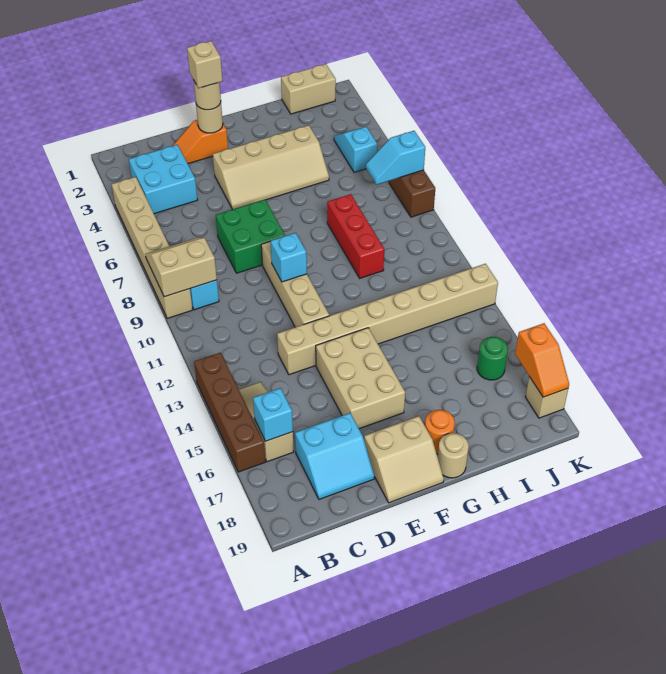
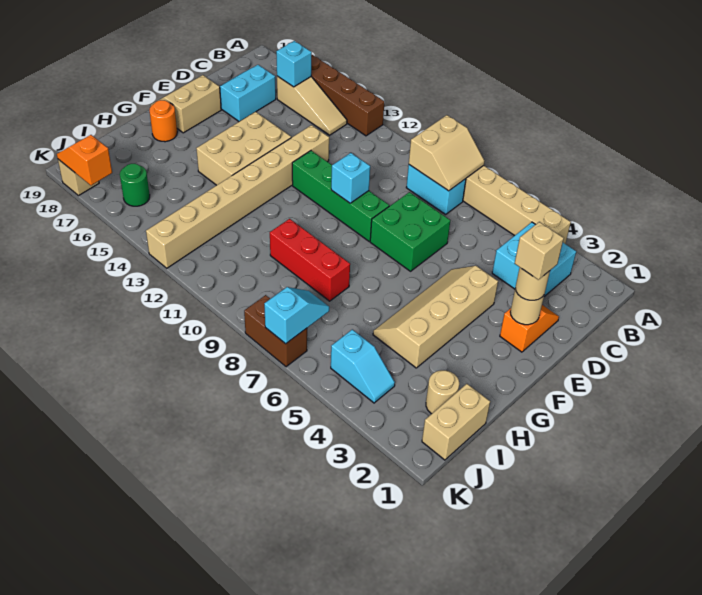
tan 1x4 brick [261,241,329,327] -> green 1x4 brick [292,151,389,241]
tan 2x3 brick [316,328,405,429] -> tan 2x3 brick turned to [196,112,291,185]
tan 1x1 round brick [438,433,469,478] -> tan 1x1 round brick moved to [426,370,459,414]

